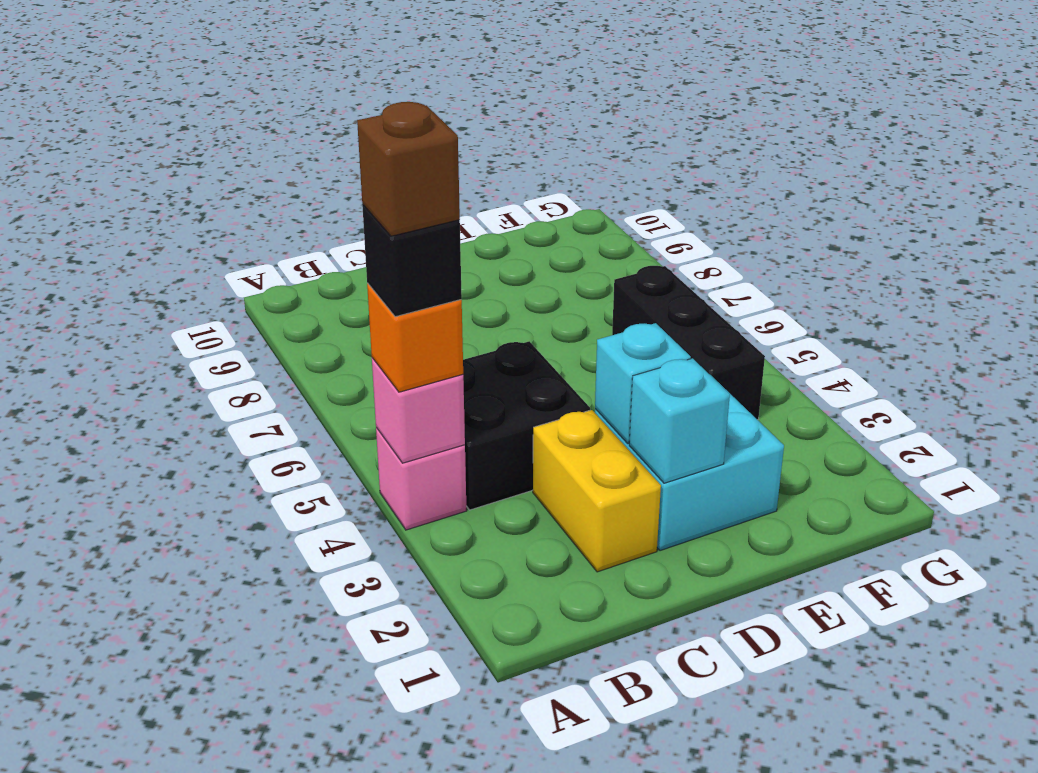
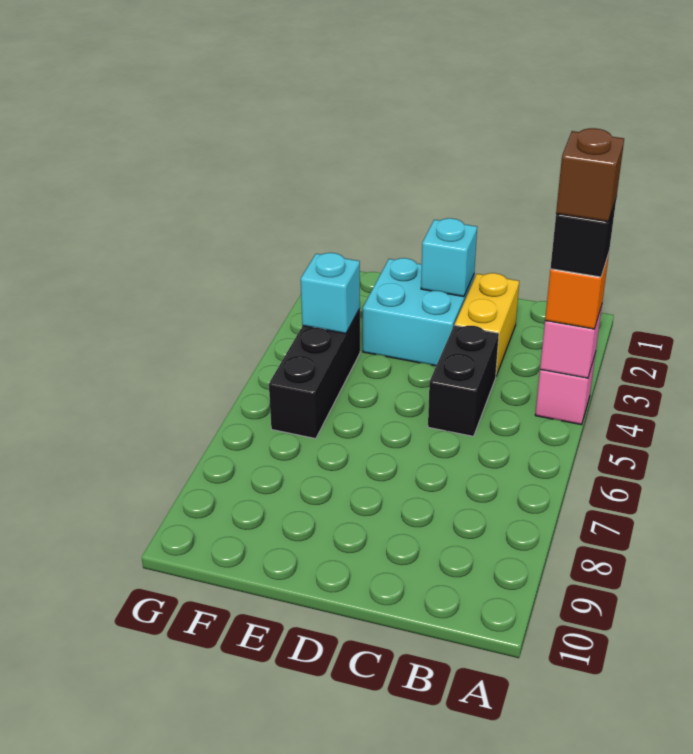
black 2x2 brick [463,341,590,510] -> black 1x2 brick [428,325,499,436]
cyan 1x1 brick [595,323,691,443] -> cyan 1x1 brick moved to [301,253,360,334]

